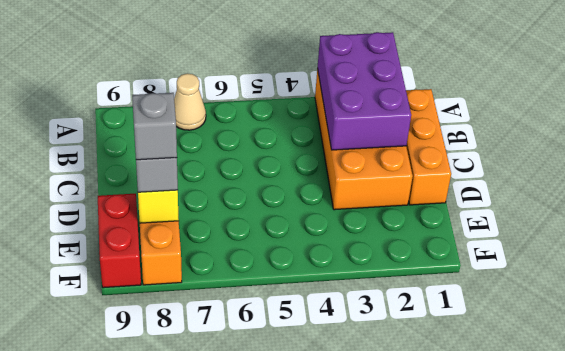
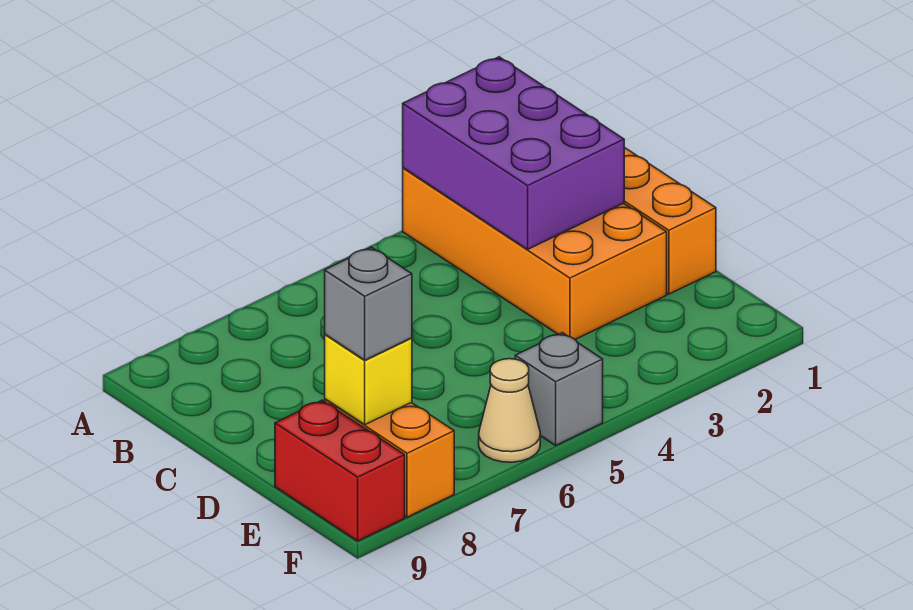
tan 1x1 cone [174,73,206,130] -> tan 1x1 cone moved to [479,359,540,462]
grey 1x1 brick [132,93,177,160] -> grey 1x1 brick moved to [515,333,603,445]

